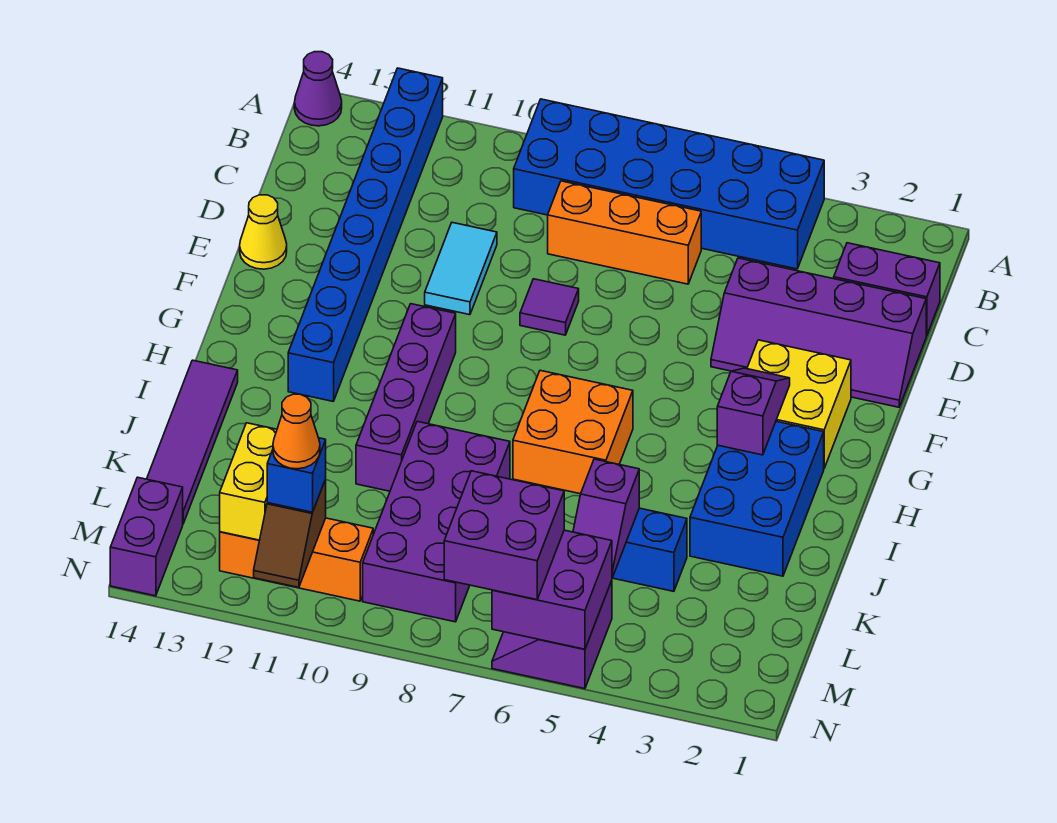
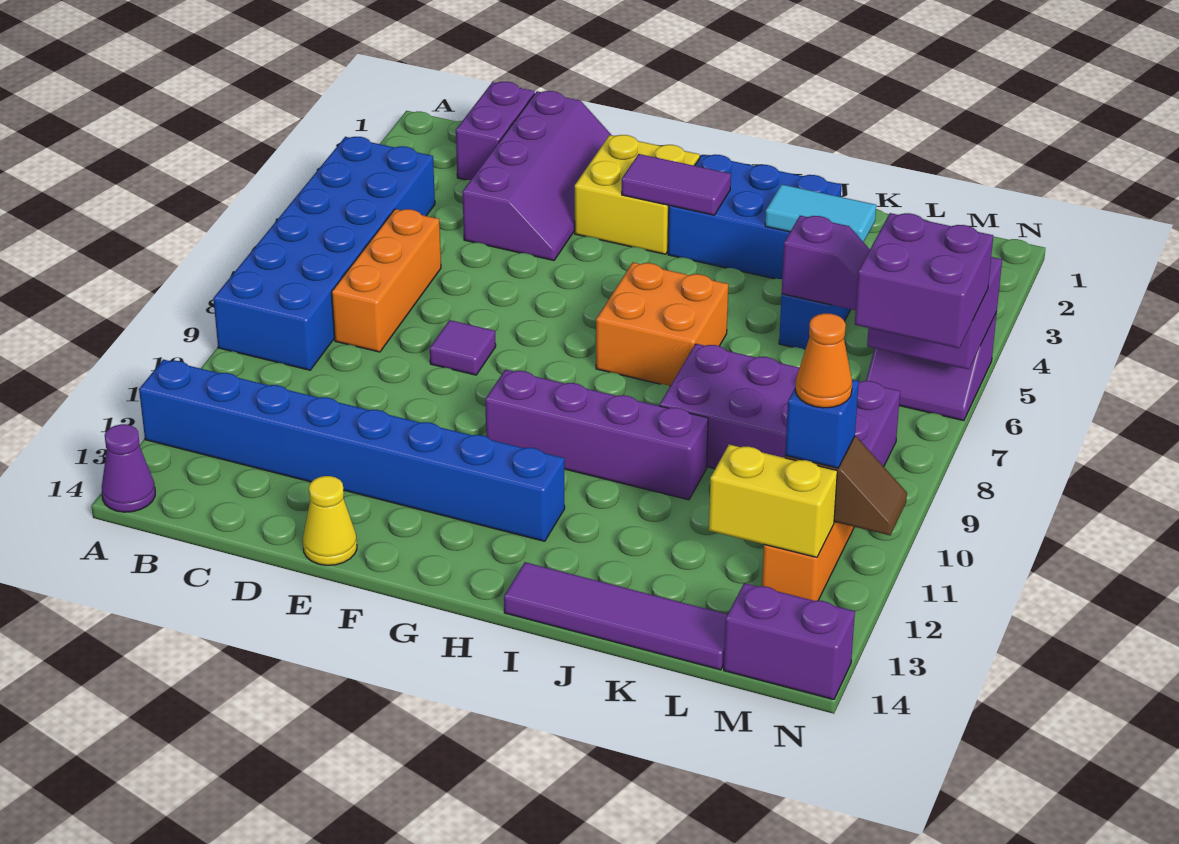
cyan 1x2 tile [425,223,497,315] -> cyan 1x2 tile moved to [765,184,876,242]
purple 1x2 slope [717,368,790,455] -> purple 1x2 tile [622,154,731,215]

